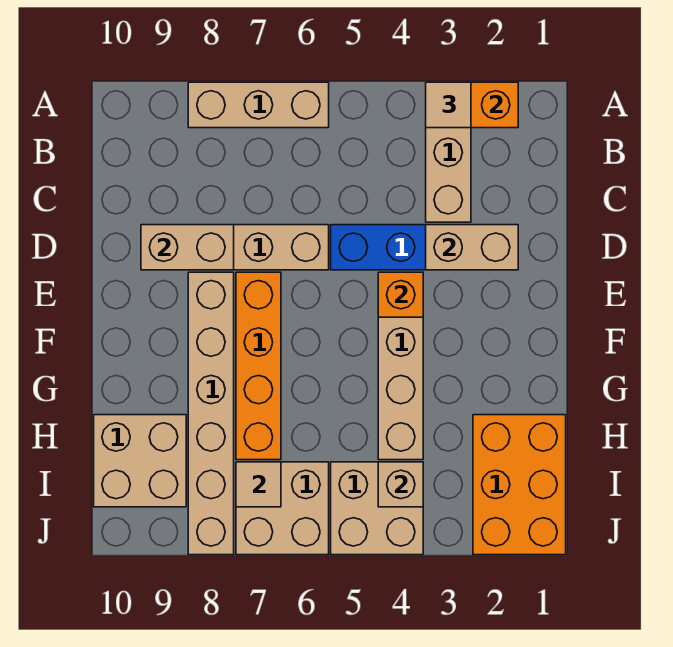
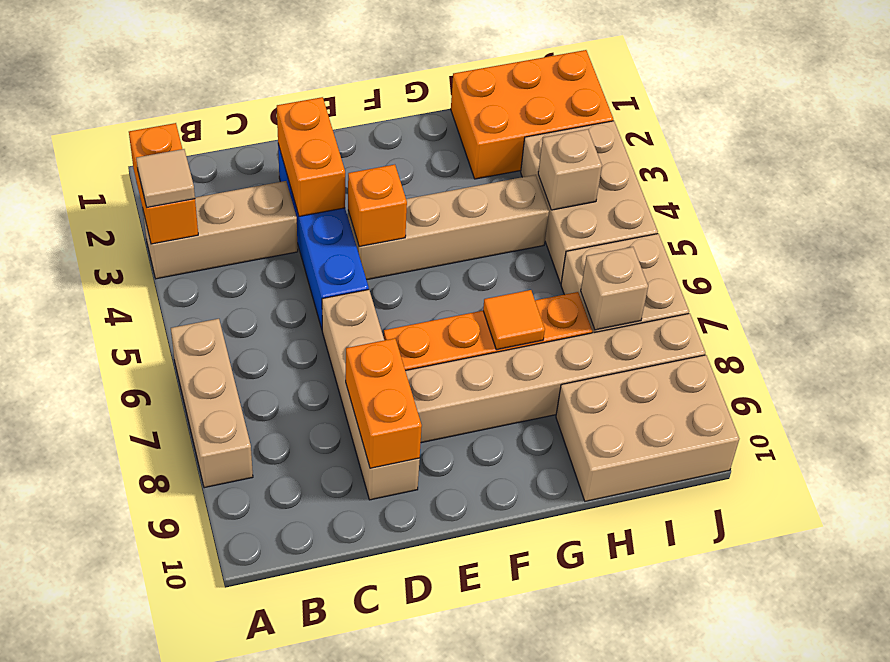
tan 1x2 brick [426,225,518,270] -> orange 1x2 brick [277,97,345,216]
tan 1x2 brick [141,225,234,270] -> orange 1x2 brick [346,338,422,468]
none -> orange 1x1 tile [483,290,545,350]
tan 2x2 brick [94,415,186,507] -> tan 2x3 brick [556,355,739,501]
tan 2x2 brick [331,462,423,555] -> tan 2x3 brick [521,121,658,283]
tan 1x1 tile [236,462,281,507] -> tan 1x1 brick [581,247,648,330]

